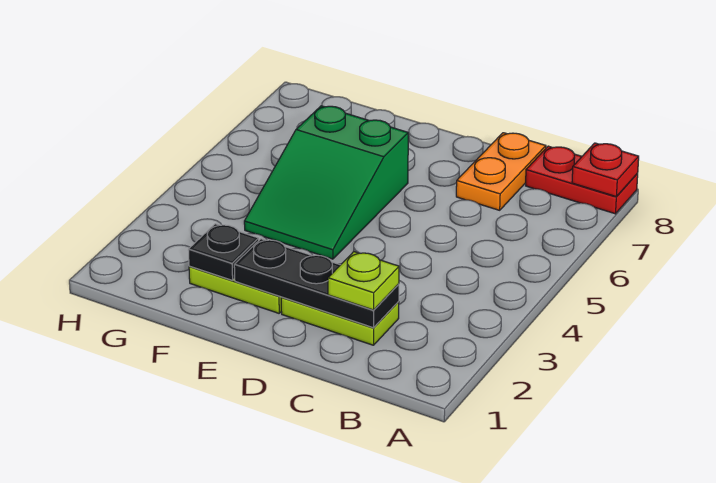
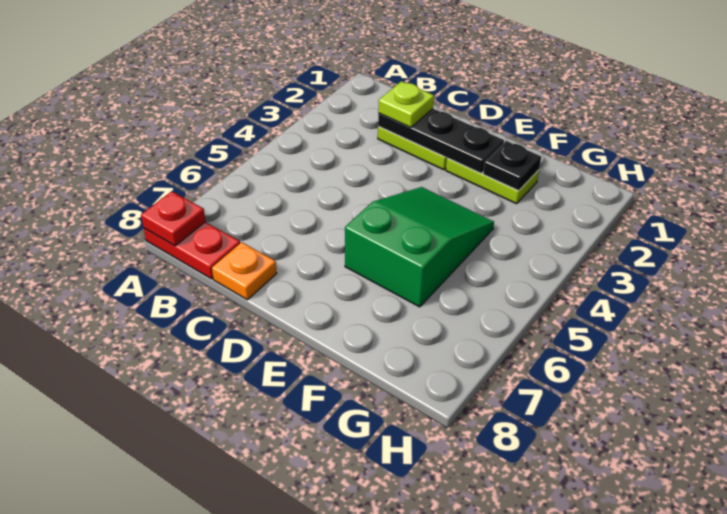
orange 1x2 plate [456,133,546,210] -> orange 1x1 plate [212,242,277,300]

